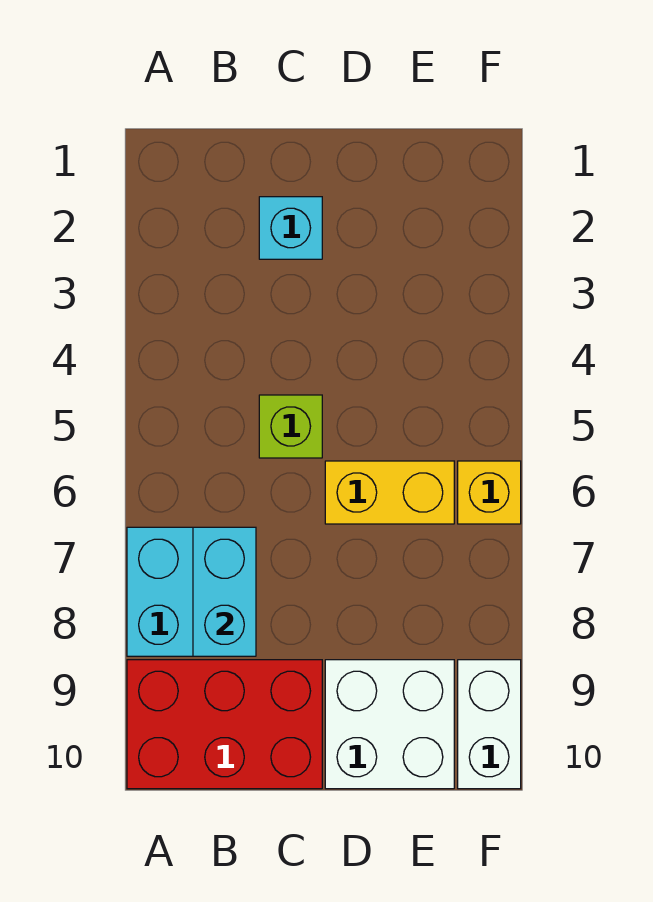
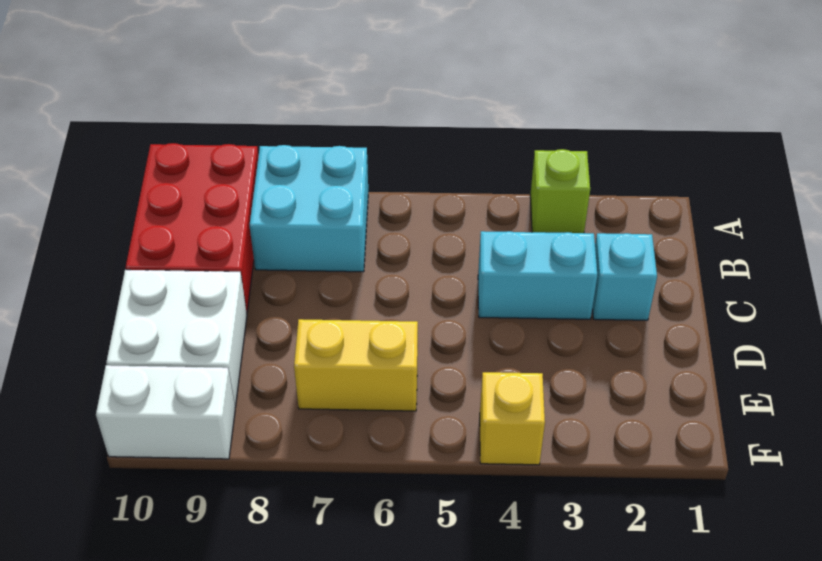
cyan 1x2 brick [193,527,256,656] -> cyan 1x2 brick moved to [478,231,597,319]
lime 1x1 brick [259,395,322,458] -> lime 1x1 brick moved to [530,149,590,233]
yellow 1x2 brick [325,461,454,524] -> yellow 1x2 brick turned to [294,319,418,411]
yellow 1x1 brick [458,461,521,524] -> yellow 1x1 brick moved to [480,372,545,465]

